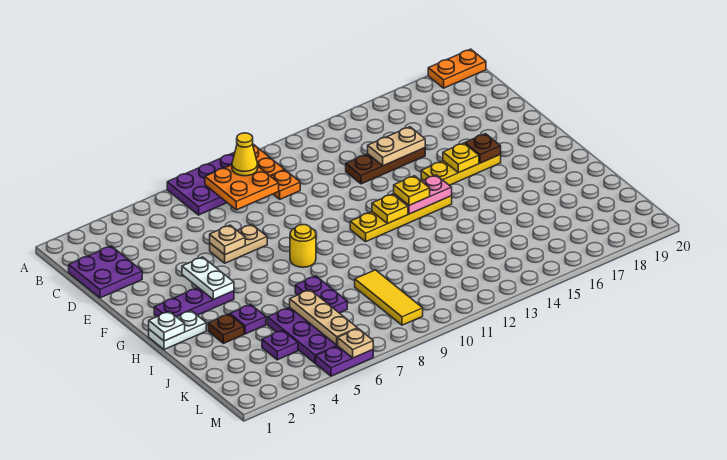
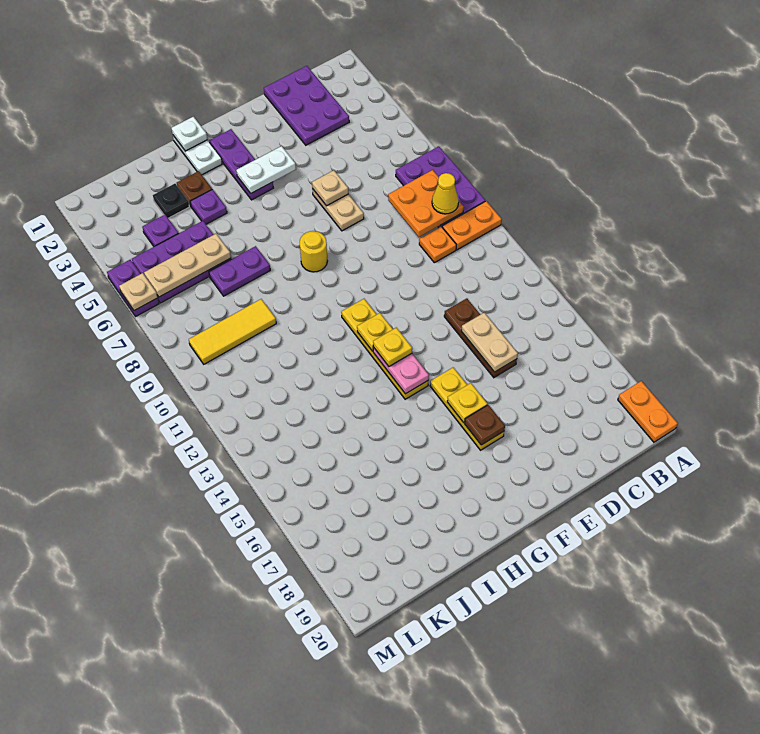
purple 2x2 plate [69,246,142,298] -> purple 2x3 plate [264,66,349,145]
none -> black 1x1 plate [153,184,189,218]

